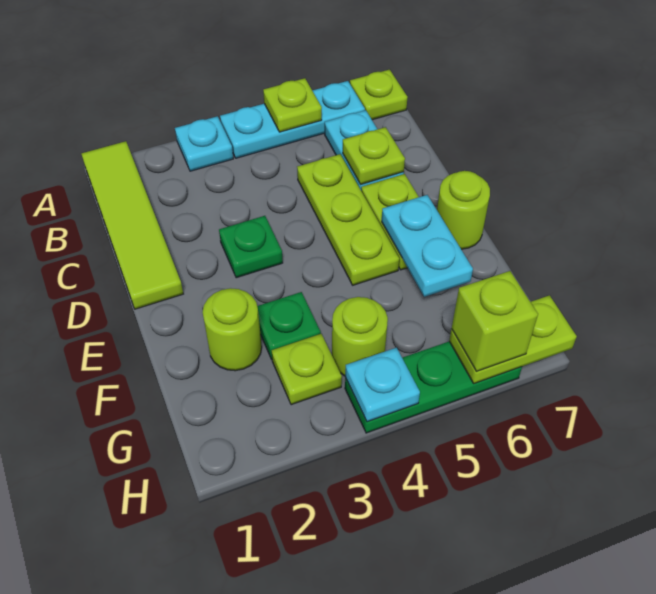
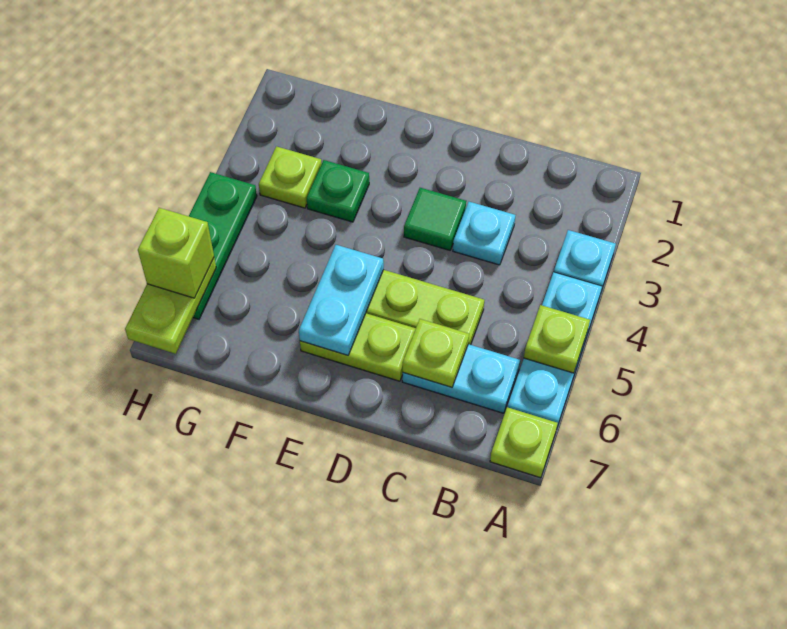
lime 1x4 tile [82,141,183,309] -> none
green 1x1 plate [219,216,283,278] -> green 1x1 tile [404,188,466,250]
cyan 1x2 plate [382,195,473,297] -> cyan 1x2 plate turned to [299,245,384,355]
lime 1x1 round brick [437,171,490,249] -> none
lime 1x1 round brick [203,288,262,371] -> none
lime 1x1 round brick [332,297,388,376] -> none
cyan 1x1 plate [345,348,420,422] -> cyan 1x1 plate moved to [453,202,516,265]

